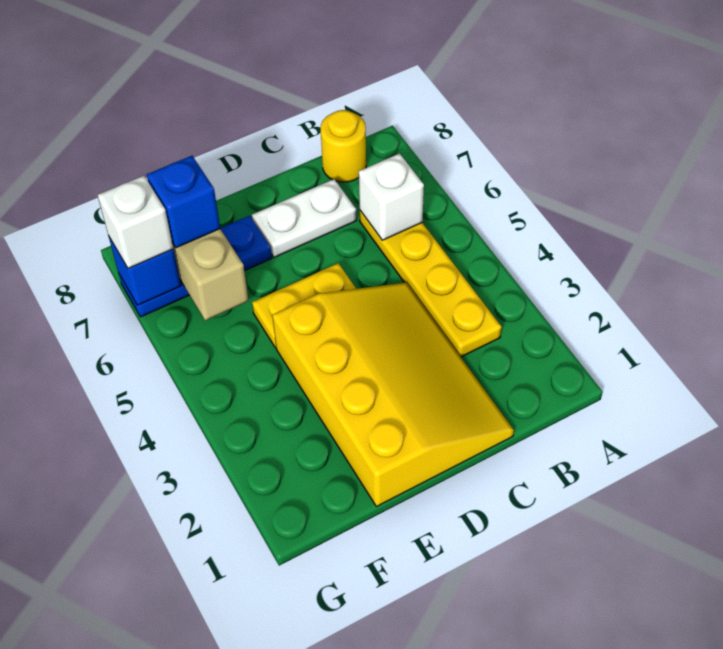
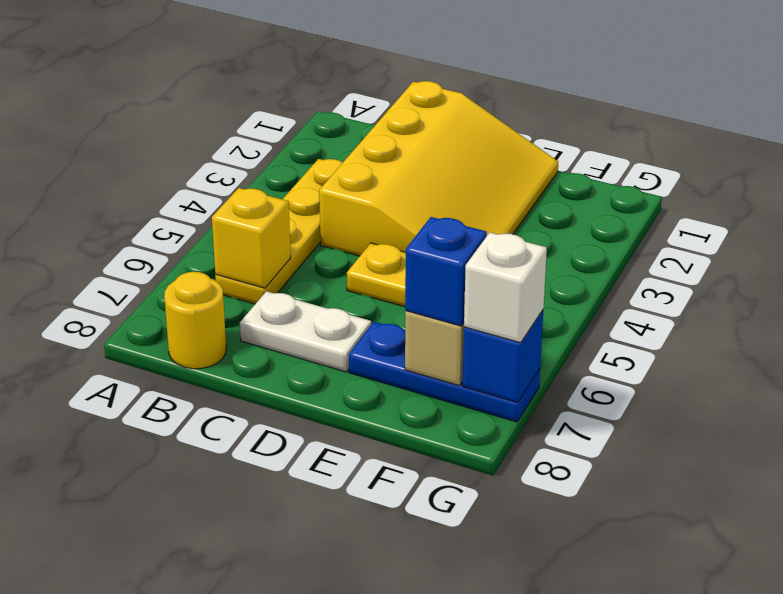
white 1x1 brick [359,153,424,240] -> yellow 1x1 brick [212,188,291,288]
yellow 3x4 slope [272,283,514,507] -> yellow 3x4 slope turned to [319,81,558,256]

